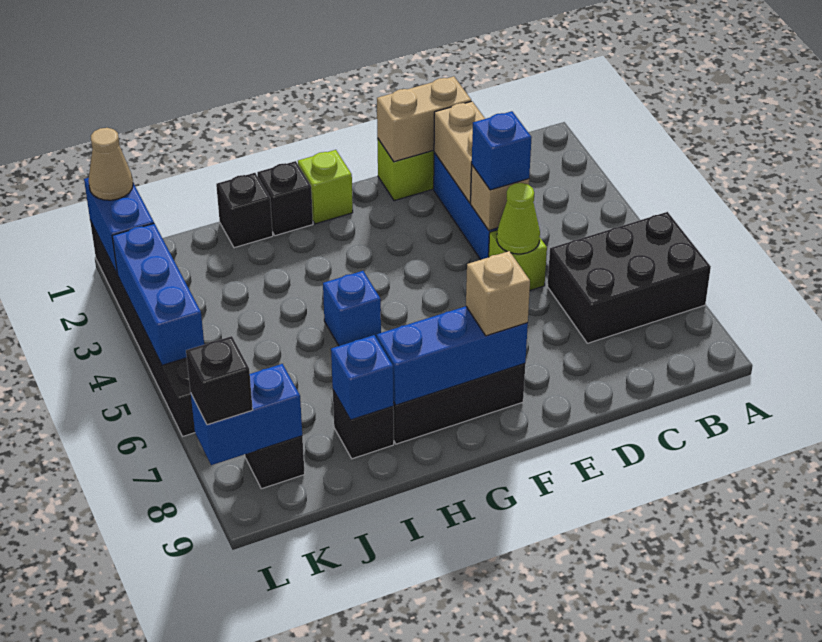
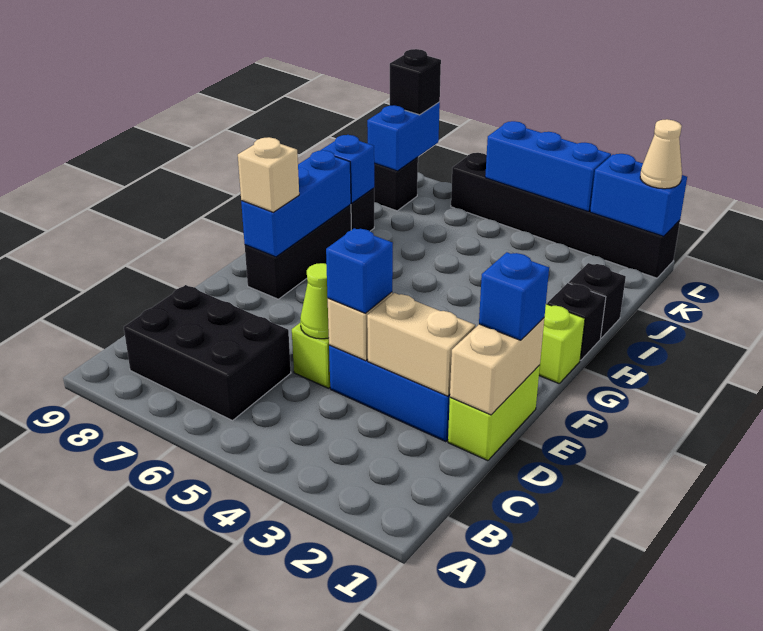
black 2x3 brick [547,212,711,343] -> black 2x3 brick turned to [124,285,291,421]
blue 1x1 brick [323,271,381,346] -> blue 1x1 brick moved to [479,252,549,340]

